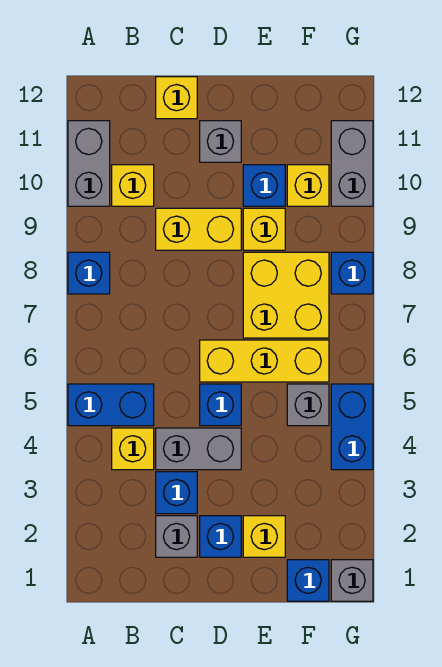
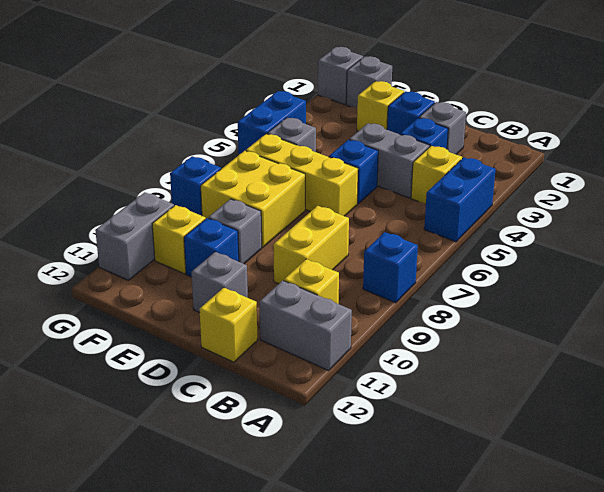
blue 1x2 brick [68,384,154,426] -> blue 1x2 brick turned to [424,158,496,242]
grey 1x2 brick [68,121,110,206] -> grey 1x2 brick turned to [260,281,352,370]
yellow 1x2 brick [156,208,241,250] -> yellow 1x2 brick turned to [273,206,349,284]
yellow 1x1 brick [243,208,285,250] -> grey 1x1 brick [208,199,262,264]
blue 1x1 brick [287,560,329,601] -> grey 1x1 brick [346,56,392,108]

